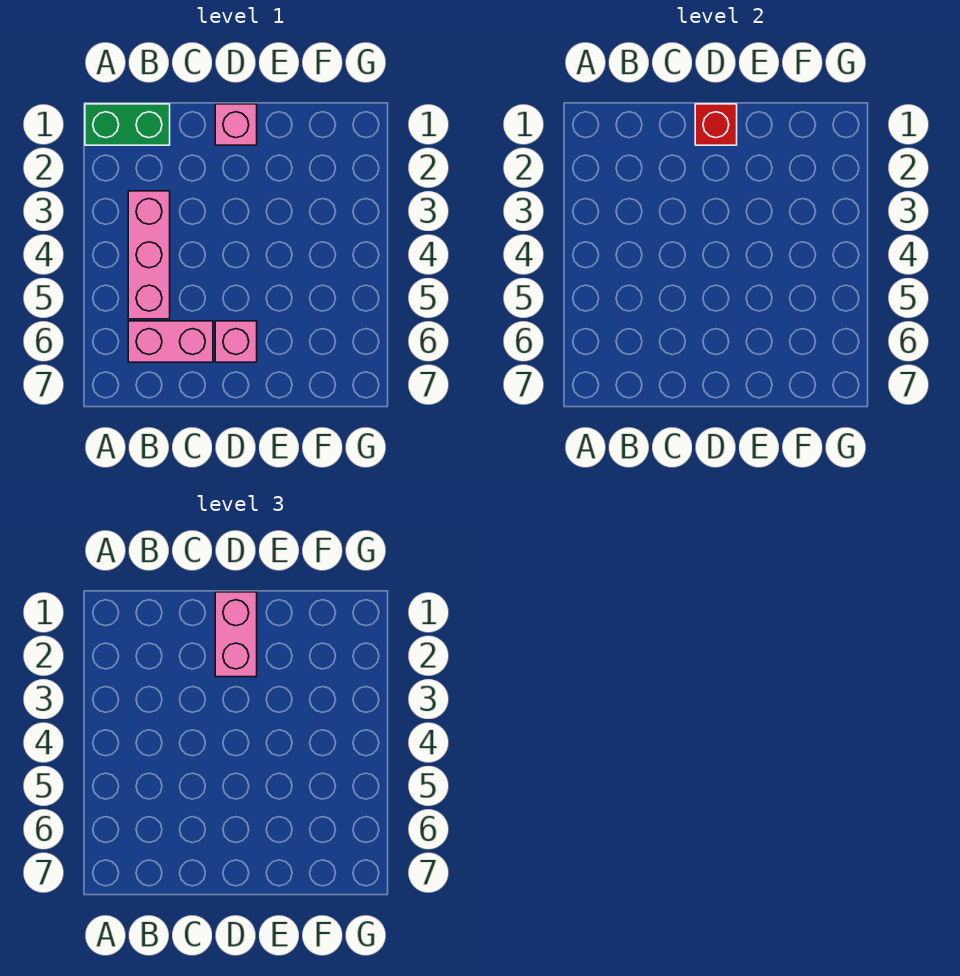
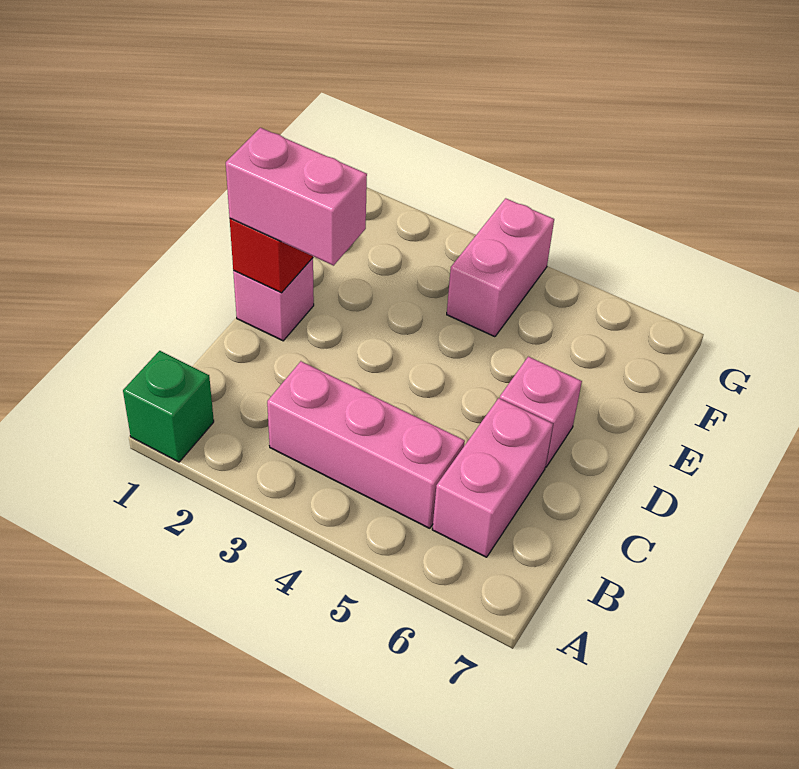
green 1x2 brick [85,104,170,145] -> green 1x1 brick [123,351,214,462]
none -> pink 1x2 brick [447,198,554,337]

